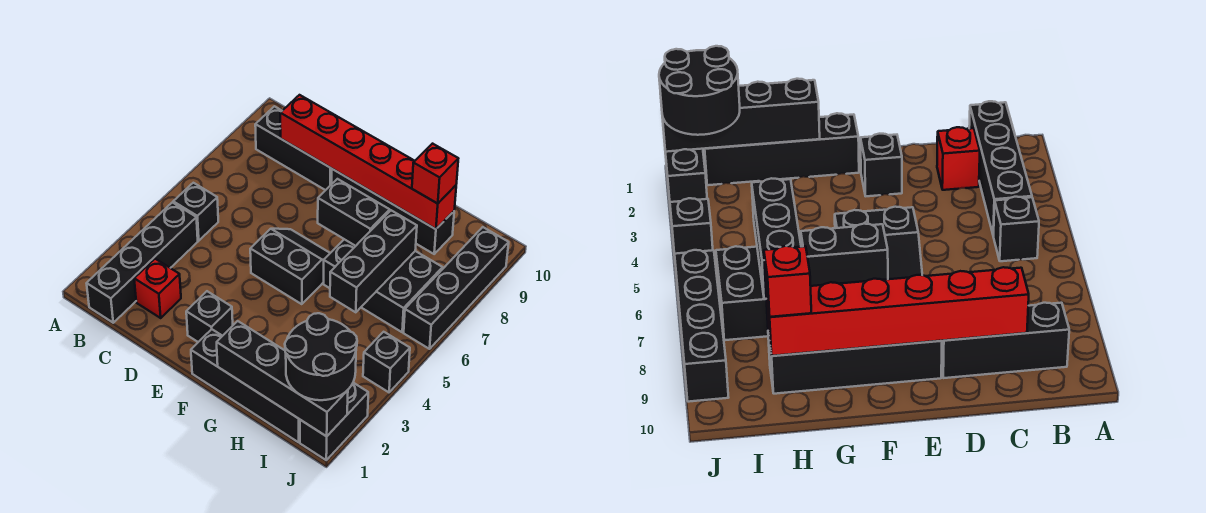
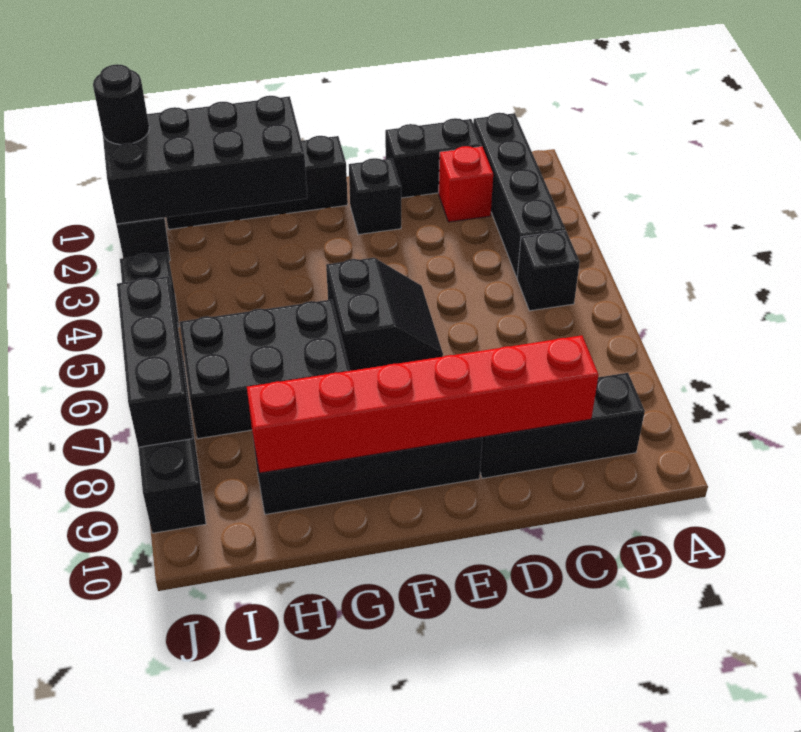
black 2x2 slope [250,229,330,304] -> black 2x2 slope turned to [326,258,443,371]
black 1x2 brick [318,179,390,246] -> black 1x2 brick moved to [385,118,482,198]
black 1x4 brick [217,321,348,436] -> black 2x4 brick [103,96,307,224]
black 1x3 brick [330,210,417,312] -> black 1x3 brick moved to [117,276,193,447]
red 1x1 brick [412,144,458,203] -> none
black 2x2 round brick [285,313,357,400] -> black 1x1 round brick [93,64,149,145]

